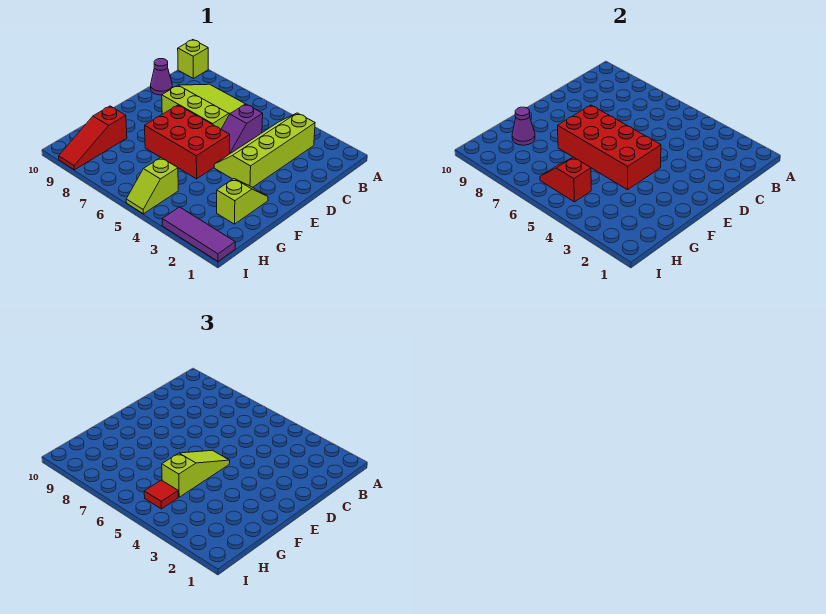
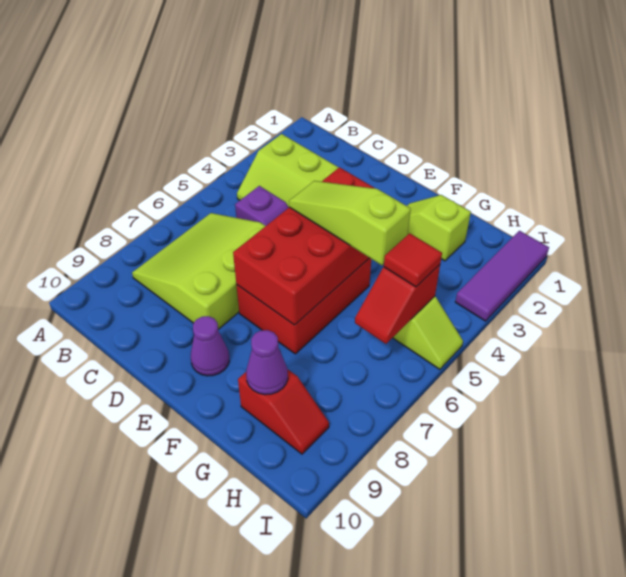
lime 1x1 brick [178,40,208,78] -> none
purple 1x1 cone [151,59,172,95] -> purple 1x1 cone moved to [191,316,229,376]
red 1x3 slope [59,106,127,170] -> red 1x2 slope [238,369,329,454]

